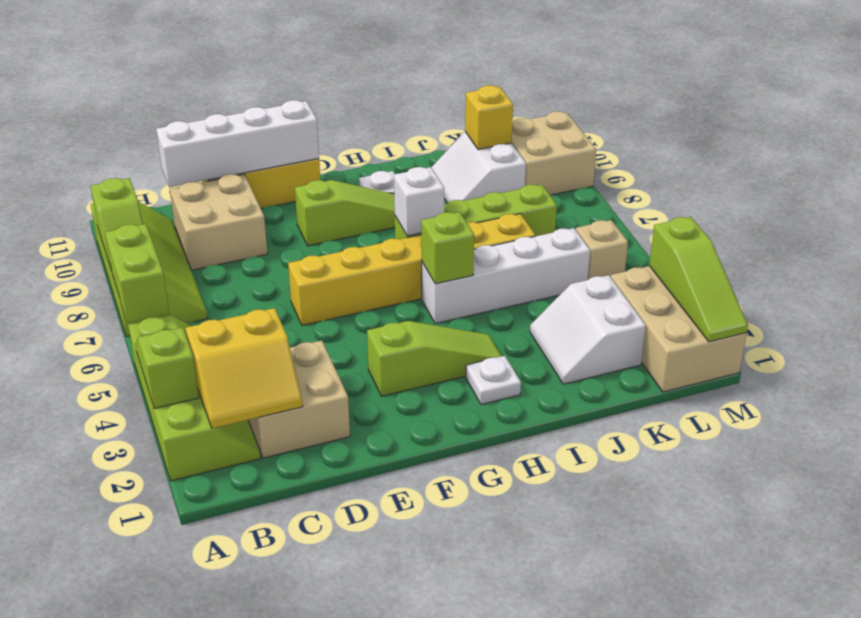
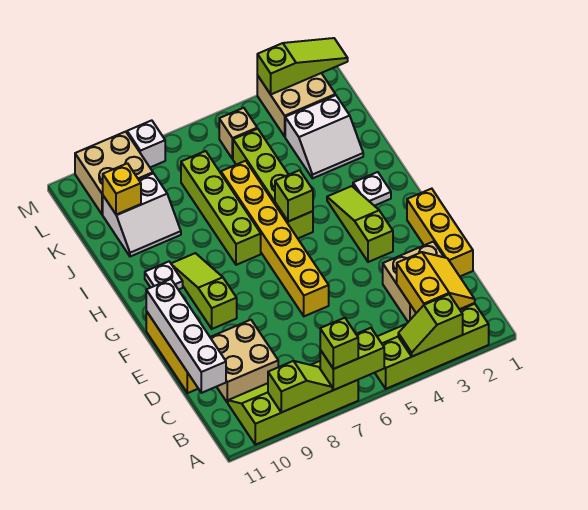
none -> lime 1x1 brick [320,318,358,369]
none -> yellow 1x3 brick [407,189,473,276]
white 1x4 brick [422,228,590,324] -> lime 1x4 brick [233,129,313,238]
white 1x1 brick [394,167,444,236] -> white 1x1 brick moved to [127,120,165,167]
tan 2x3 brick [611,266,747,392] -> tan 2x2 brick [257,73,335,136]

